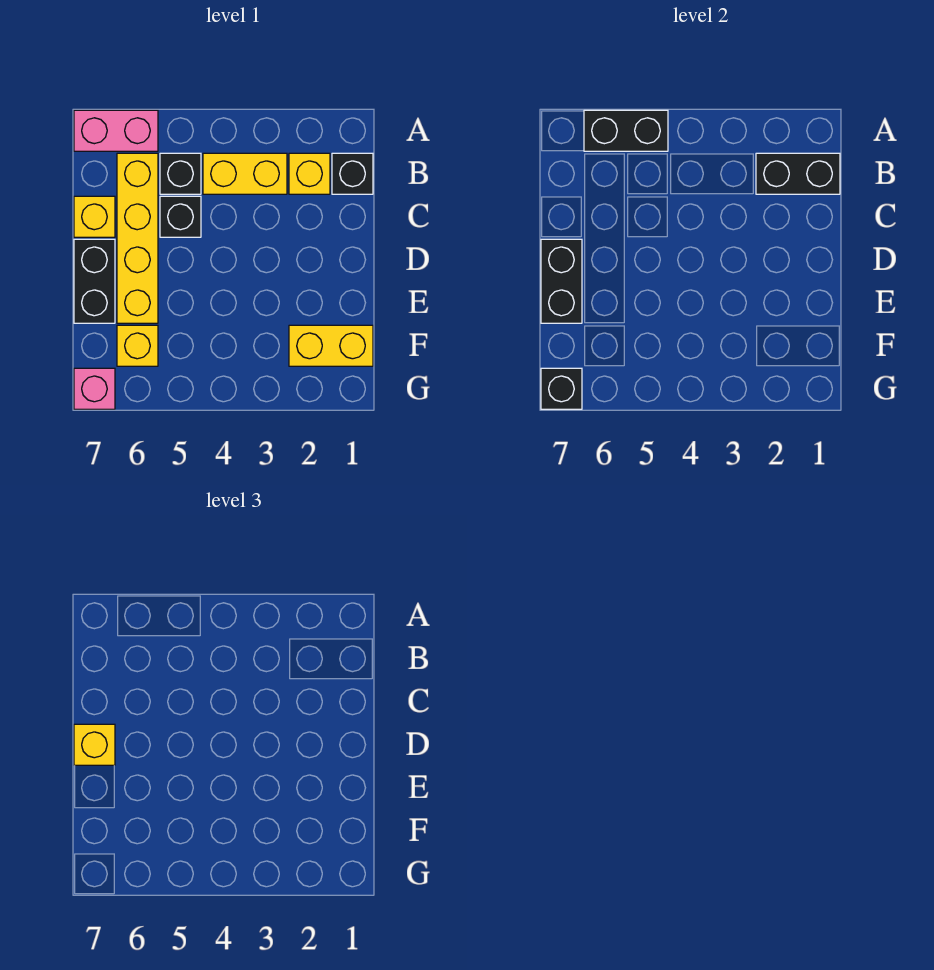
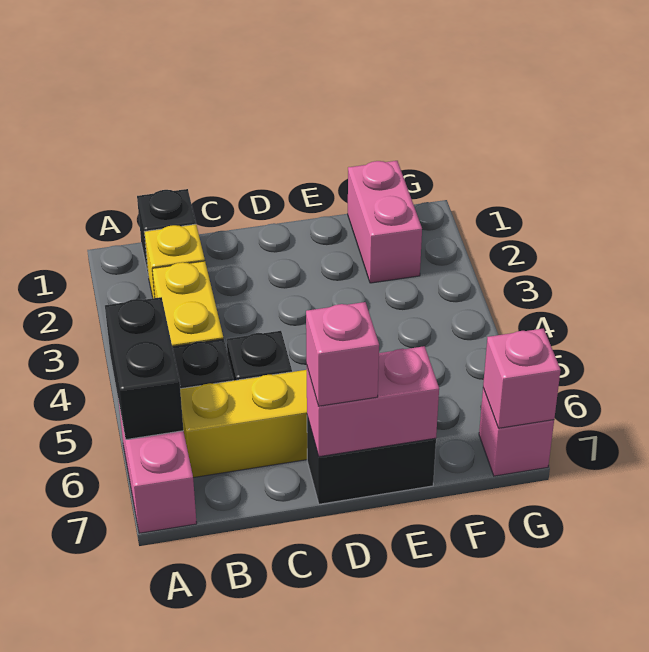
black 1x2 brick [756,153,840,194] -> none
yellow 1x1 brick [74,196,115,237] -> none
black 1x2 brick [541,239,582,323] -> pink 1x2 brick [307,346,439,457]
yellow 1x1 brick [74,724,115,765] -> pink 1x1 brick [306,302,379,406]
yellow 1x2 brick [289,325,373,366] -> pink 1x2 brick [348,161,422,283]
yellow 1x1 brick [117,325,158,366] -> none
black 1x1 brick [541,368,582,409] -> pink 1x1 brick [483,328,561,428]

